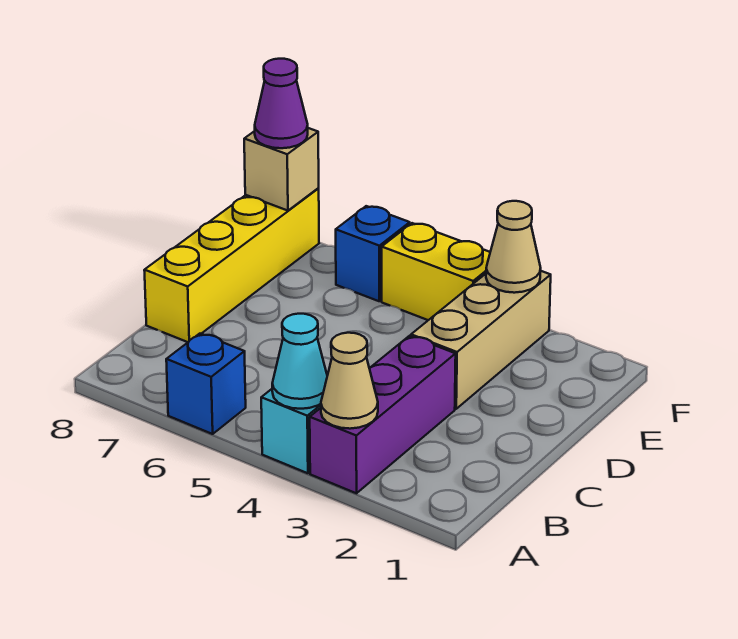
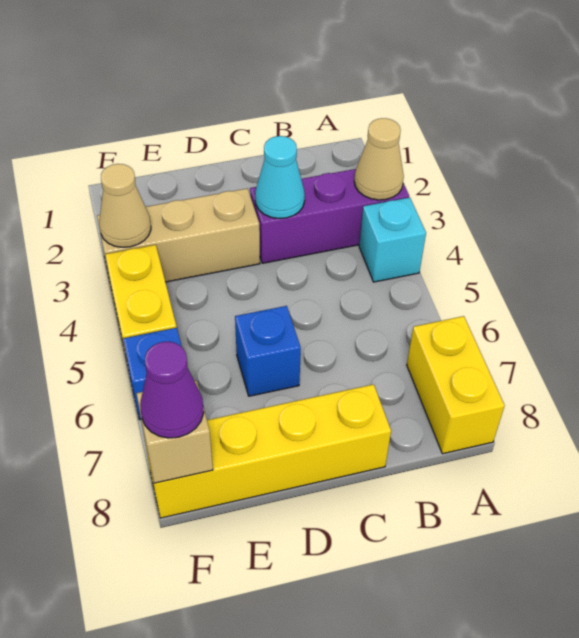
cyan 1x1 cone [272,314,327,409] -> cyan 1x1 cone moved to [255,136,305,219]
blue 1x1 brick [166,334,246,434] -> blue 1x1 brick moved to [235,306,301,396]
none -> yellow 1x2 brick [407,316,505,454]

